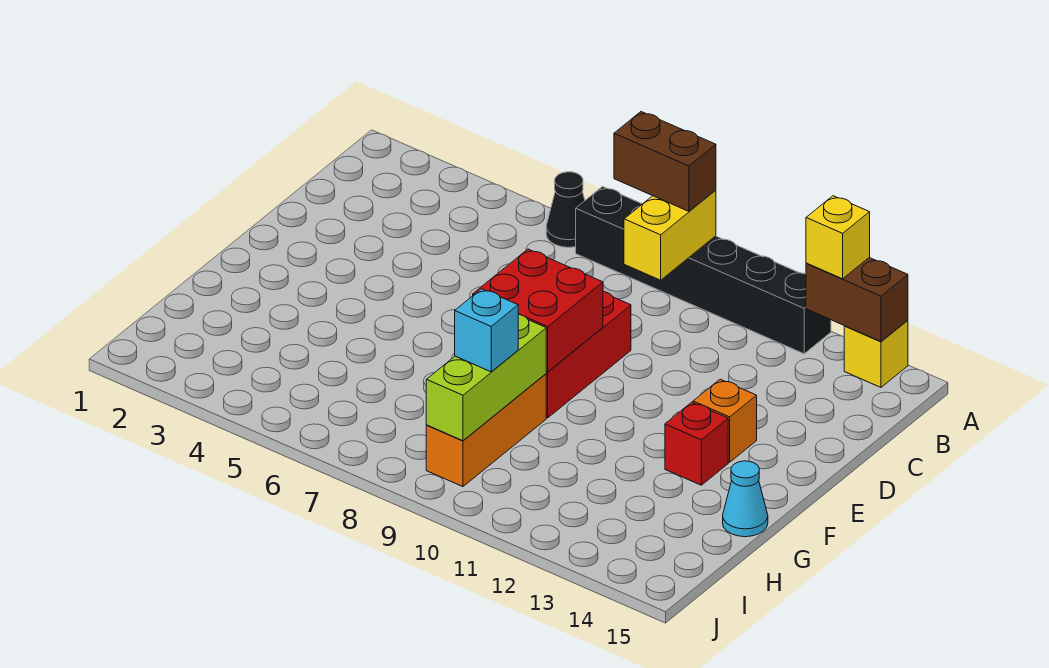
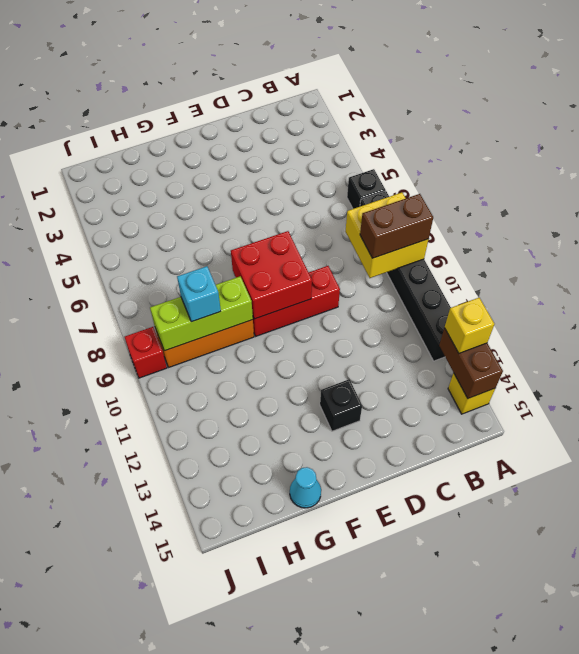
black 1x1 cone [546,172,585,247] -> black 1x1 brick [347,169,386,209]
brown 1x2 brick [614,112,716,211] -> brown 1x2 brick turned to [360,194,433,258]
yellow 1x2 brick [624,190,716,280] -> yellow 2x2 brick [345,193,428,278]
orange 1x1 brick [693,379,757,462] -> black 1x1 brick [320,379,362,431]
red 1x1 brick [665,402,728,485] -> red 1x1 brick moved to [125,327,167,378]

